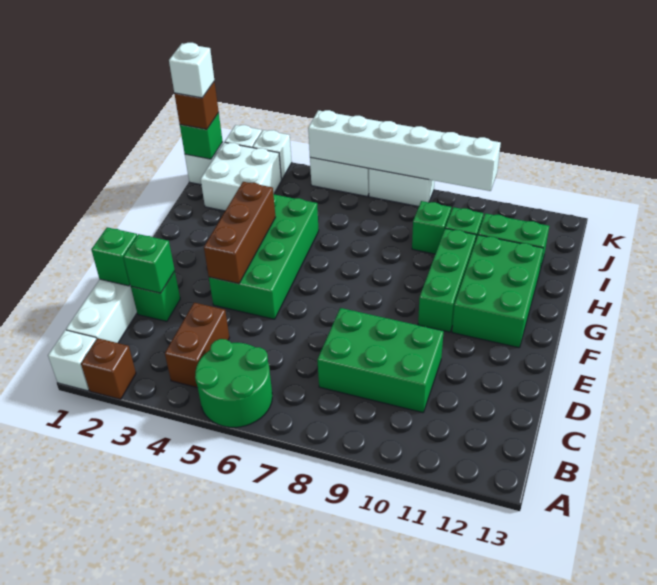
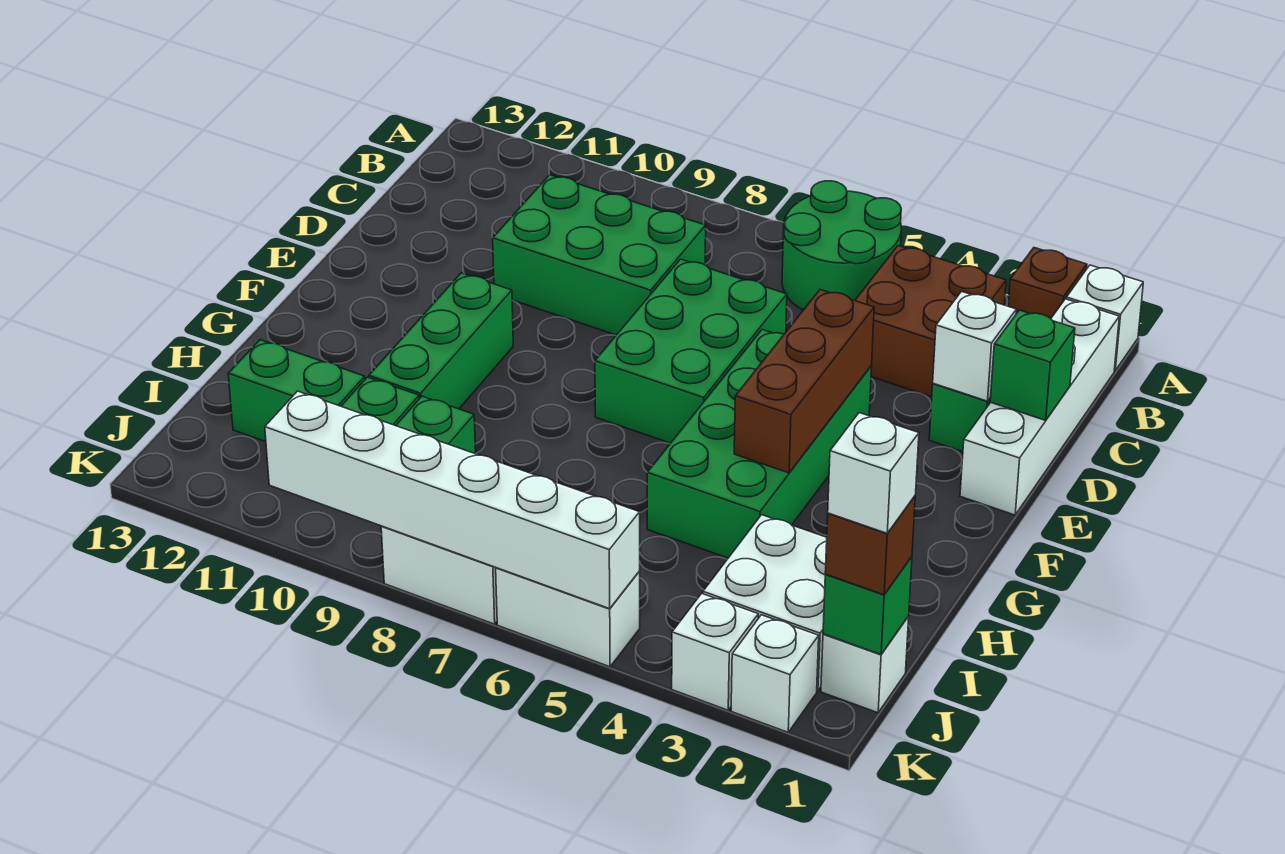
brown 1x2 brick [165,303,229,388] -> brown 2x2 brick [855,246,1006,397]
green 1x1 brick [124,234,175,293] -> white 1x1 brick [933,292,1016,401]
green 2x3 brick [452,235,543,348] -> green 2x3 brick moved to [595,259,787,443]

